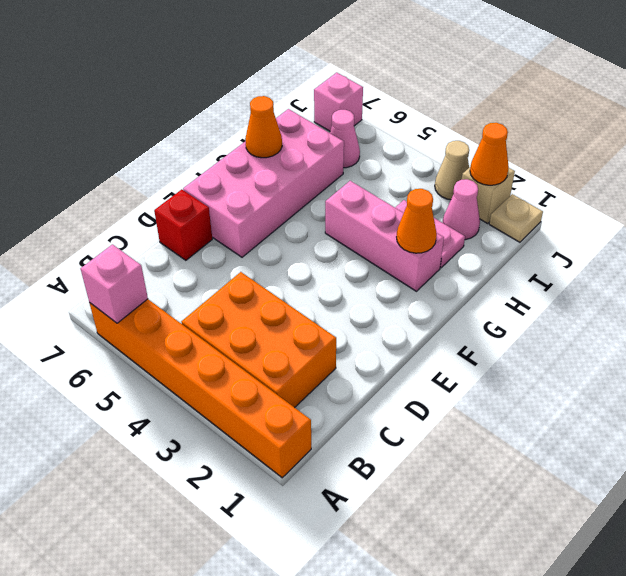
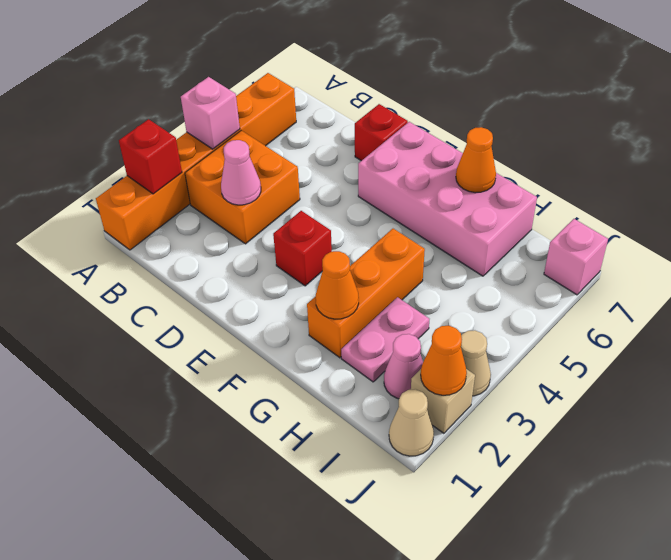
none -> red 1x1 brick [119,119,182,194]
pink 1x1 brick [81,244,148,323] -> pink 1x1 brick moved to [181,77,240,149]
orange 2x3 brick [182,272,336,408] -> orange 2x2 brick [185,130,300,244]
none -> red 1x1 brick [273,211,332,286]
pink 1x3 brick [325,181,444,291] -> orange 1x3 brick [307,229,425,358]
pink 1x1 cone [330,110,360,168] -> pink 1x1 cone moved to [221,140,261,205]
tan 1x1 plate [489,194,543,242] -> tan 1x1 cone [389,389,434,456]

